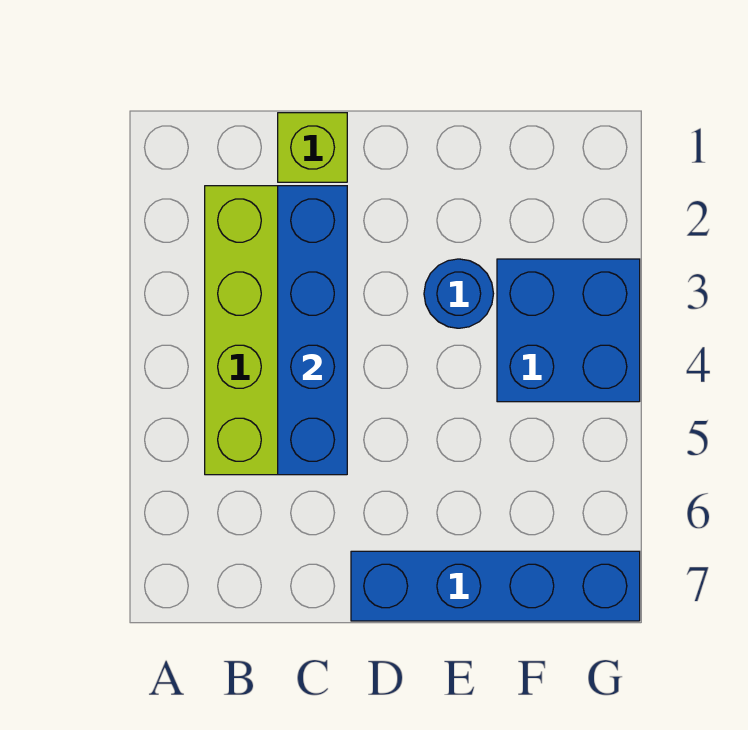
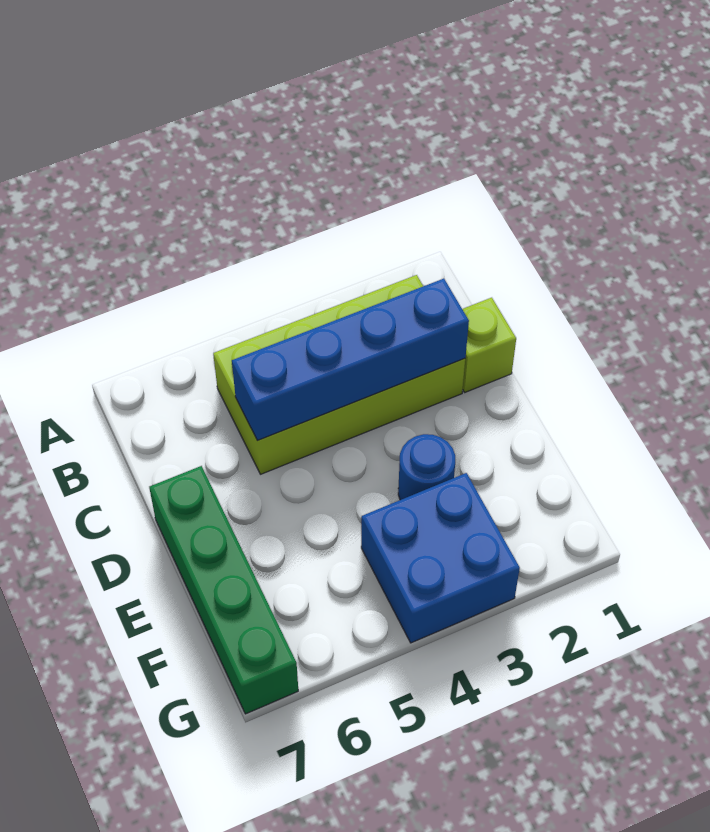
blue 1x4 brick [351,551,640,621] -> green 1x4 brick [149,466,298,714]

